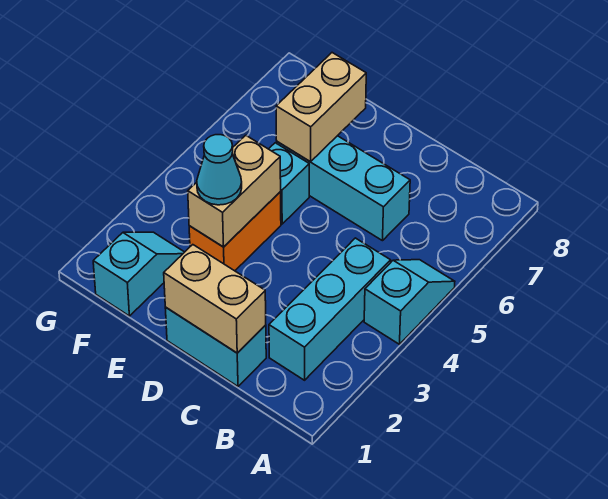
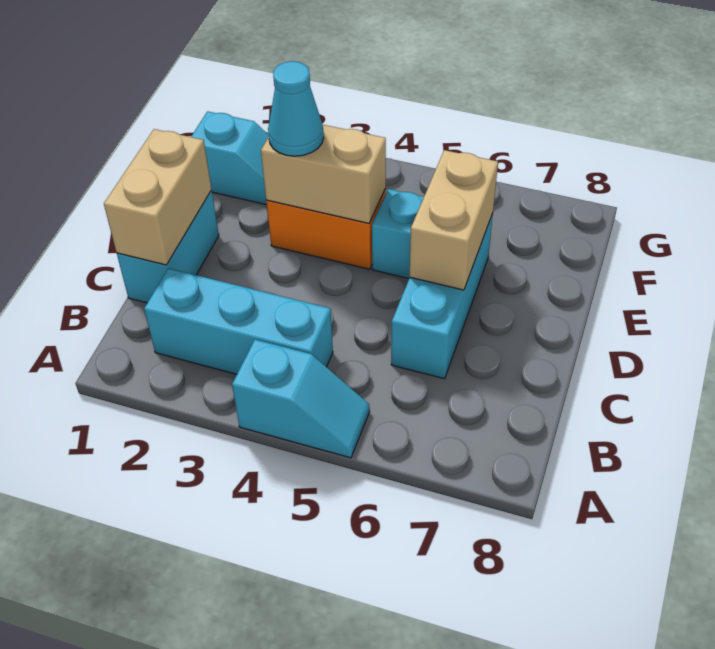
tan 1x2 brick [276,53,366,162] -> tan 1x2 brick turned to [410,150,498,290]

